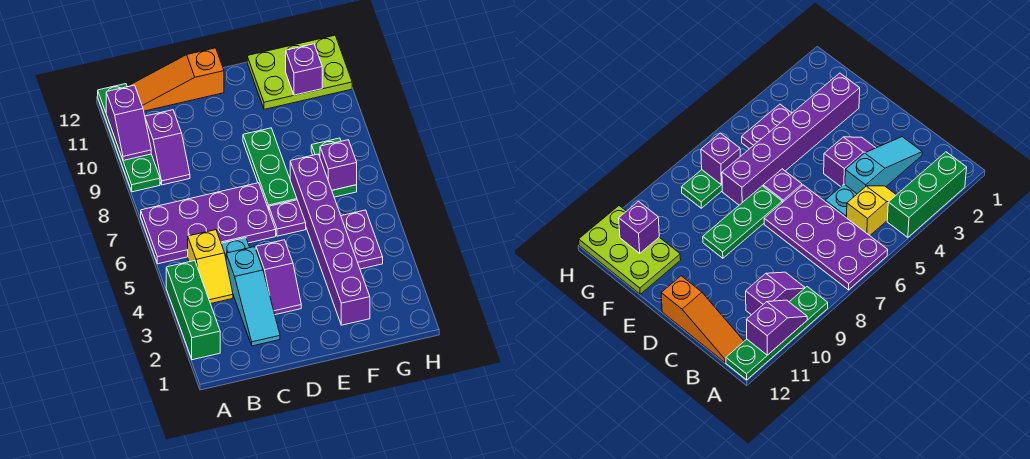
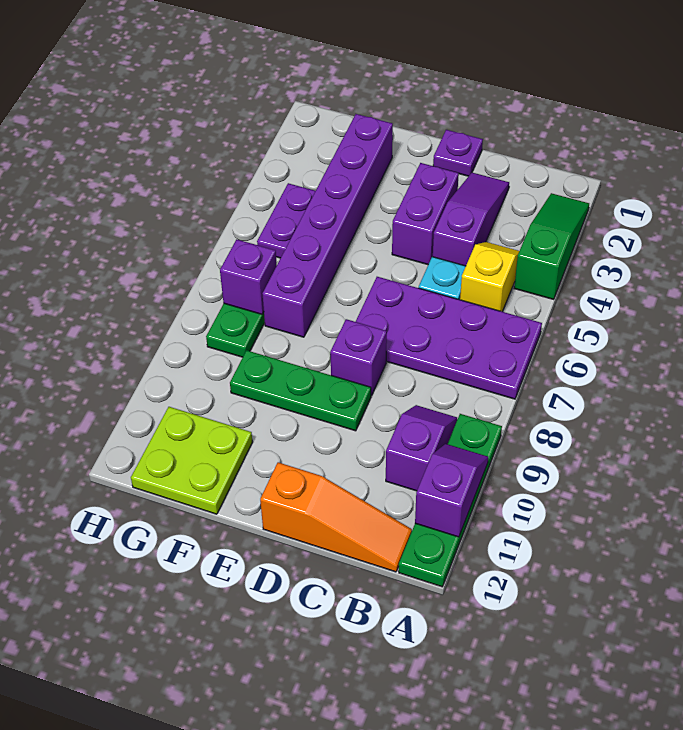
green 1x3 brick [166,261,220,360] -> green 1x3 slope [514,193,589,299]
cyan 1x3 slope [226,247,280,346] -> purple 1x3 slope [433,173,509,266]
purple 1x2 slope [256,240,301,315] -> purple 1x2 brick [392,163,459,265]
purple 1x1 plate [269,200,306,236] -> purple 1x1 plate moved to [433,130,483,176]
green 1x3 plate [243,128,297,210] -> green 1x3 plate turned to [230,350,371,431]
lime 2x3 plate [247,35,352,109] -> lime 2x2 plate [131,407,252,514]
purple 1x1 brick [286,44,322,95] -> purple 1x1 brick moved to [330,319,387,396]

